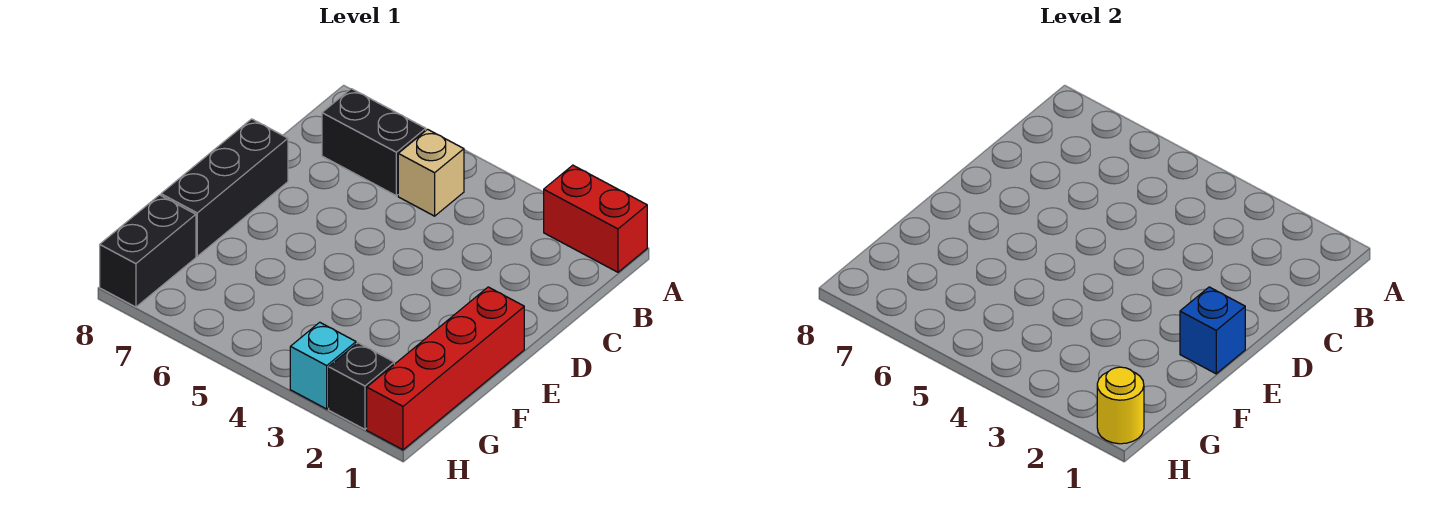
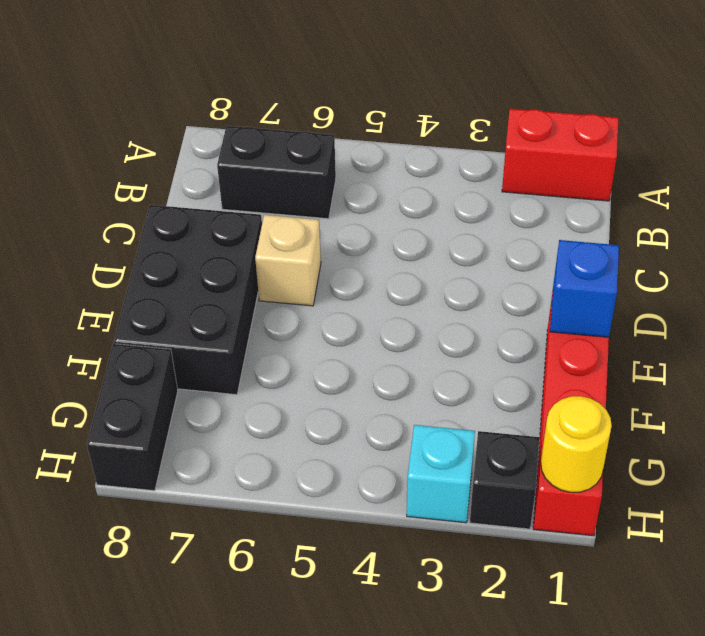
tan 1x1 brick [398,129,464,216] -> tan 1x1 brick moved to [255,215,321,306]
black 1x3 brick [161,119,288,256] -> black 2x3 brick [114,205,262,395]

